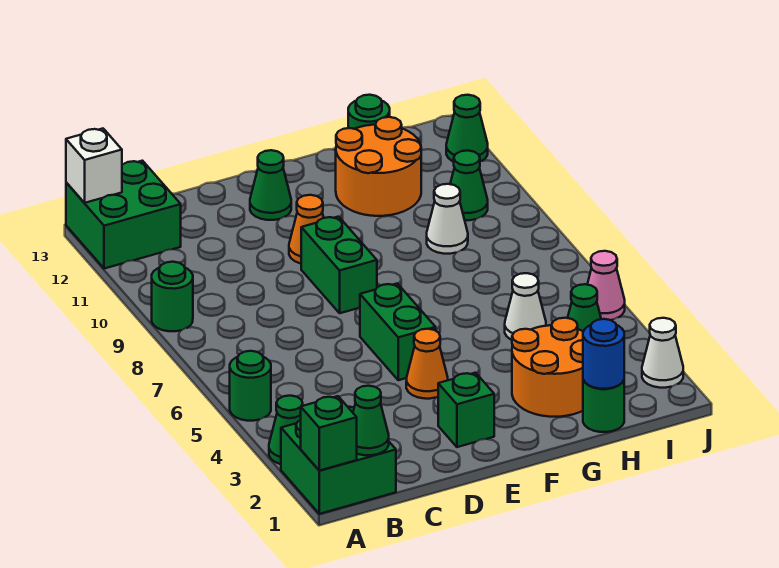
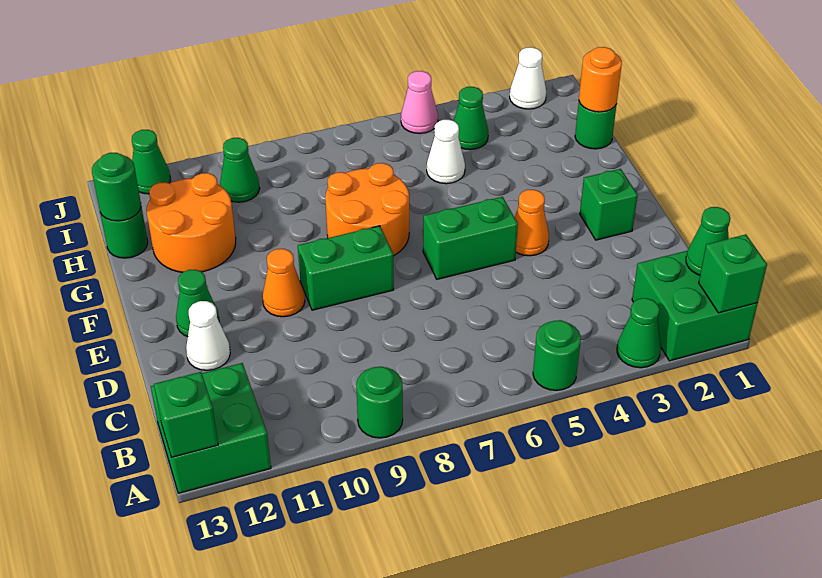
white 1x1 brick [66,129,122,203] -> green 1x1 brick [154,372,218,458]
orange 2x2 round brick [512,318,583,417] -> orange 2x2 round brick moved to [325,163,409,256]
blue 1x1 round brick [583,319,624,389] -> orange 1x1 round brick [579,47,622,112]
white 1x1 cone [427,184,468,254] -> white 1x1 cone moved to [186,301,230,370]
none -> green 1x1 round brick [92,153,141,221]

